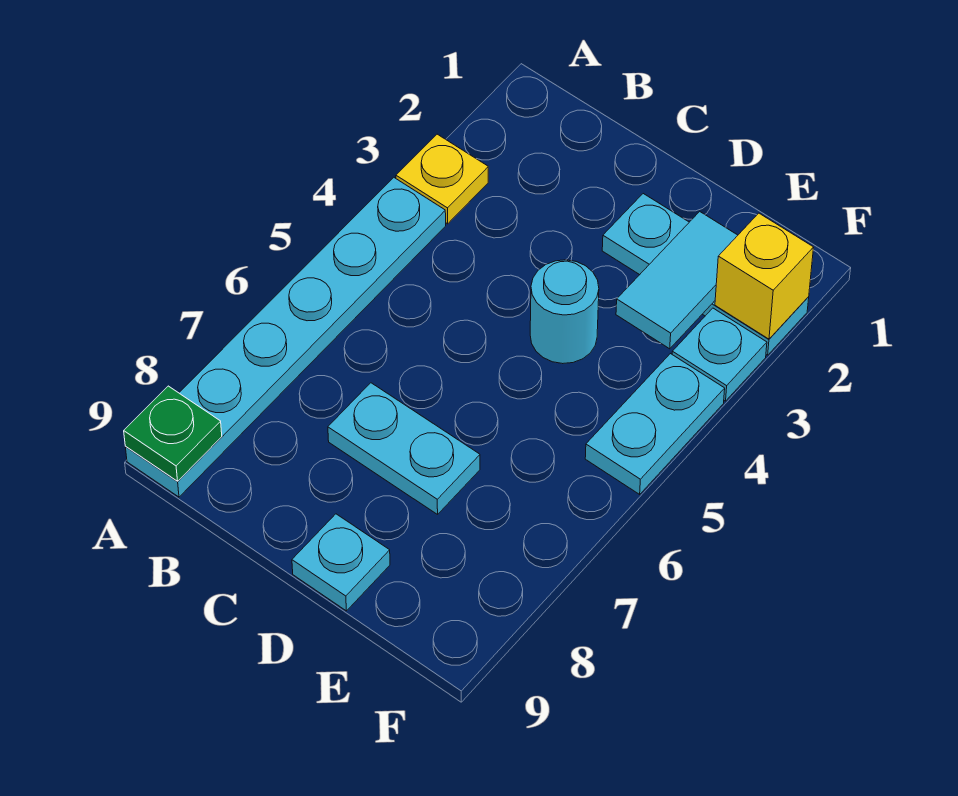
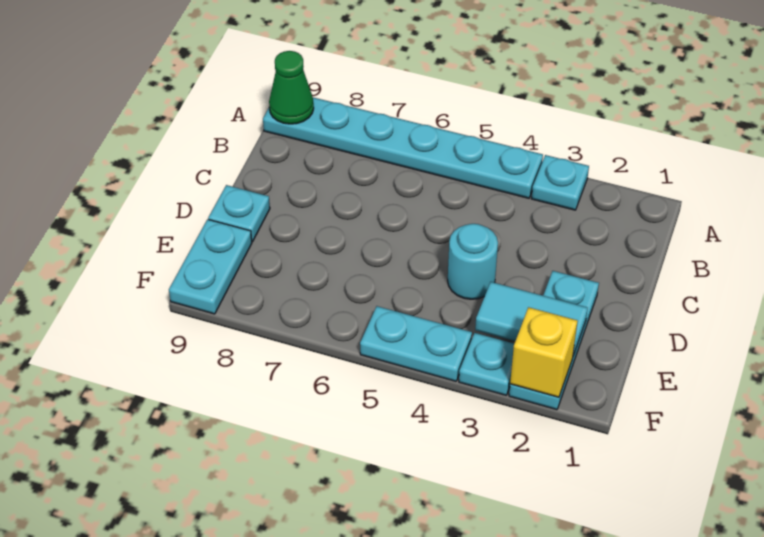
yellow 1x1 plate [396,134,488,224] -> cyan 1x1 plate [531,155,589,210]
green 1x1 plate [124,386,222,481] -> green 1x1 cone [269,51,314,124]
cyan 1x2 plate [328,383,480,514] -> cyan 1x2 plate moved to [169,219,252,314]

